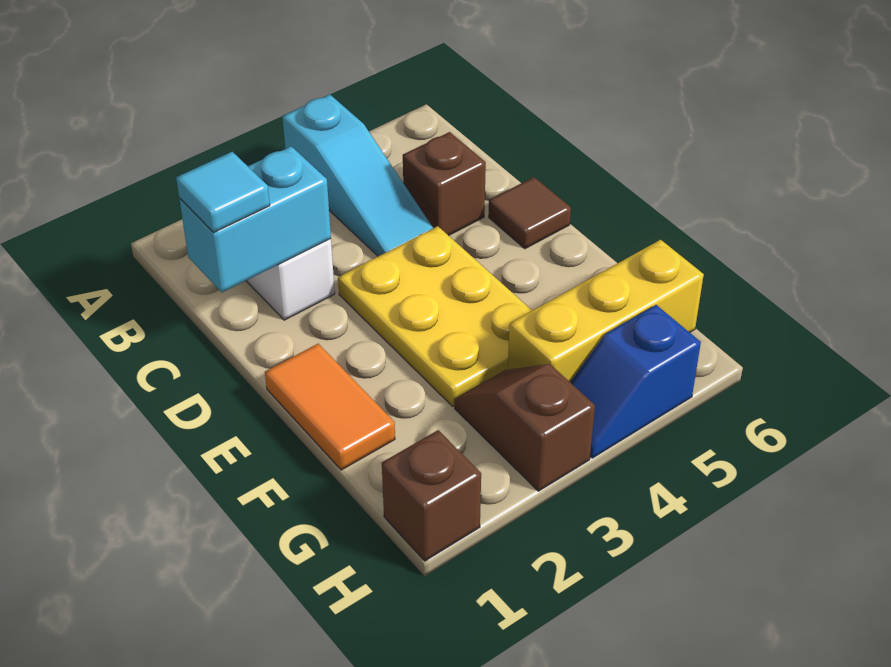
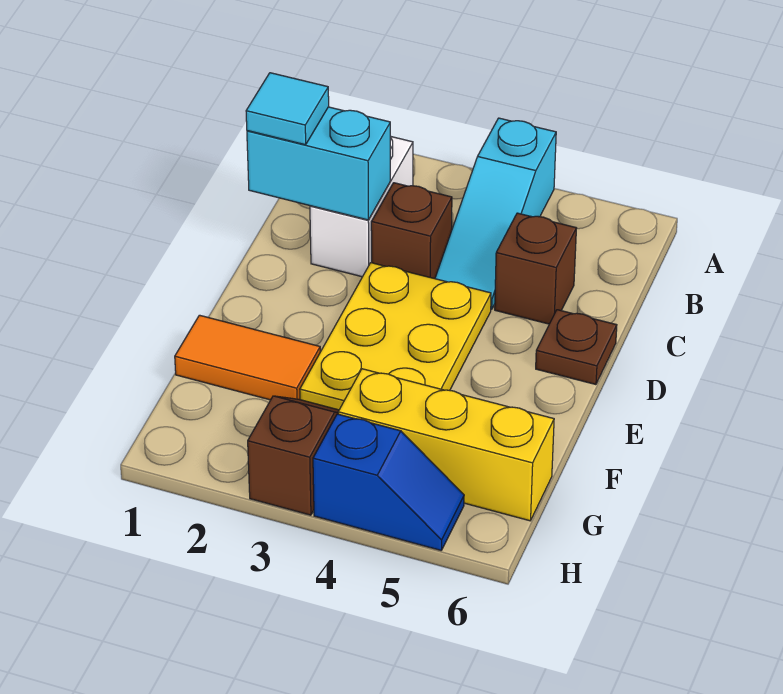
brown 1x1 tile [489,177,571,249] -> brown 1x1 plate [536,310,617,385]
orange 1x2 tile [265,344,395,470] -> orange 1x2 tile turned to [175,315,320,400]
brown 1x1 brick [382,430,481,561] -> brown 1x1 brick moved to [371,183,452,279]
blue 1x2 slope [570,305,701,458] -> blue 1x2 slope turned to [313,414,464,550]

